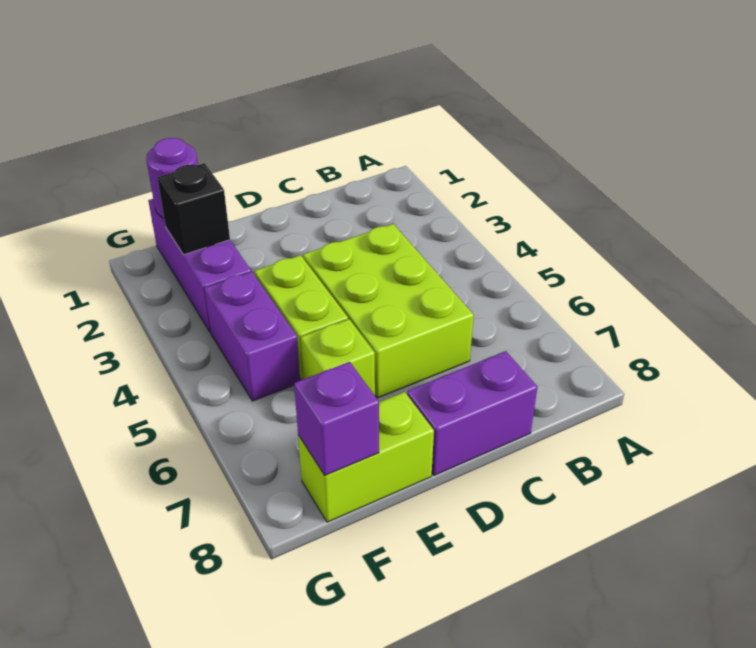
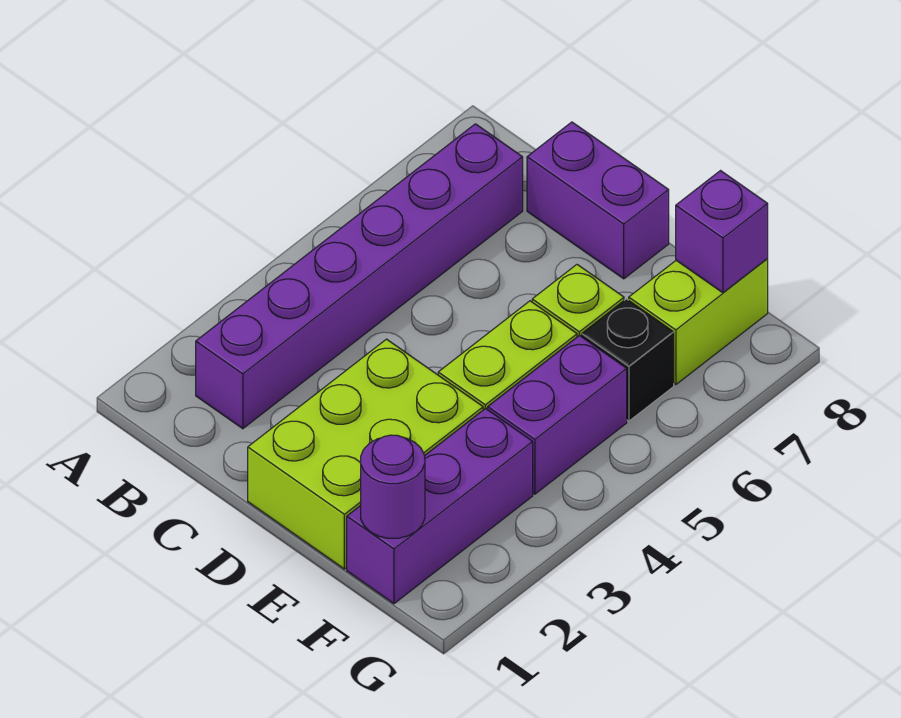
none -> purple 1x6 brick [196,124,523,429]
lime 2x3 brick [303,224,474,398] -> lime 2x3 brick moved to [248,339,483,569]
lime 1x2 brick [298,392,434,522] -> lime 1x2 brick turned to [629,259,768,385]
black 1x1 brick [157,163,230,255] -> black 1x1 brick moved to [582,299,674,421]

